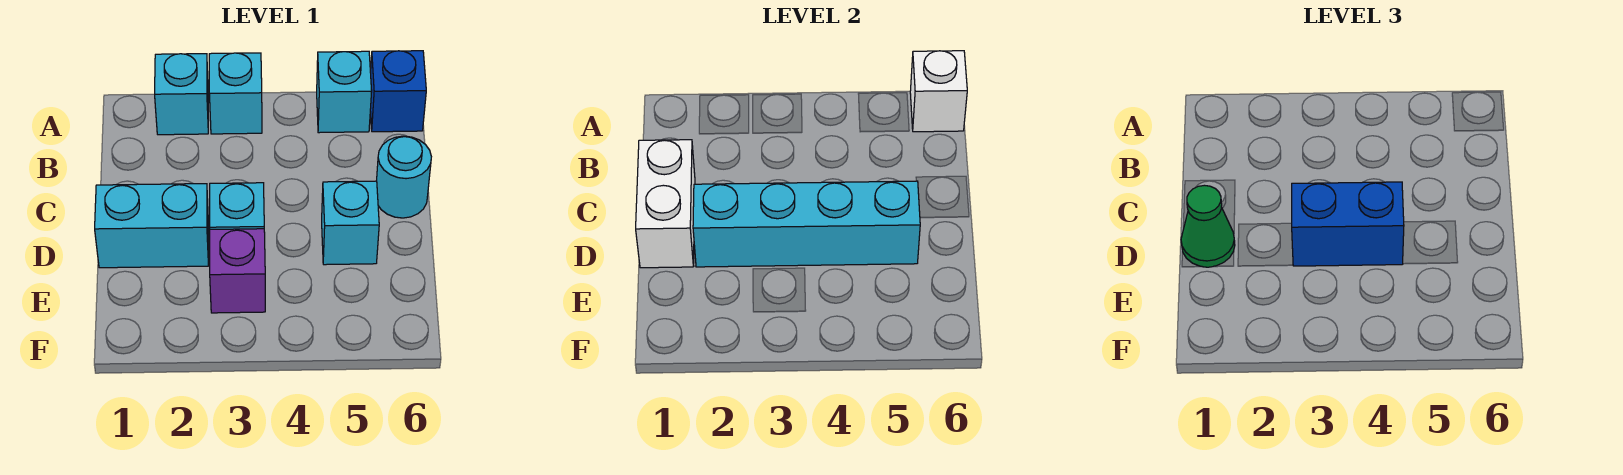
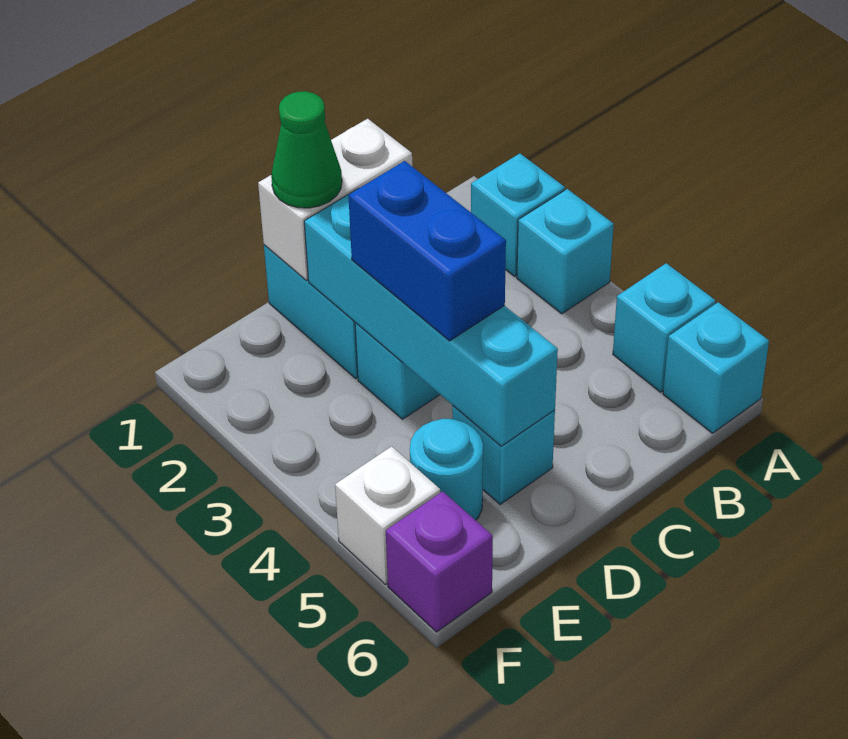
blue 1x1 brick [370,51,426,132] -> cyan 1x1 brick [663,302,769,433]
white 1x1 brick [910,51,967,132] -> white 1x1 brick moved to [335,446,440,585]
cyan 1x1 round brick [377,136,431,218] -> cyan 1x1 round brick moved to [410,419,483,520]
purple 1x1 brick [210,229,265,313] -> purple 1x1 brick moved to [386,491,493,632]

